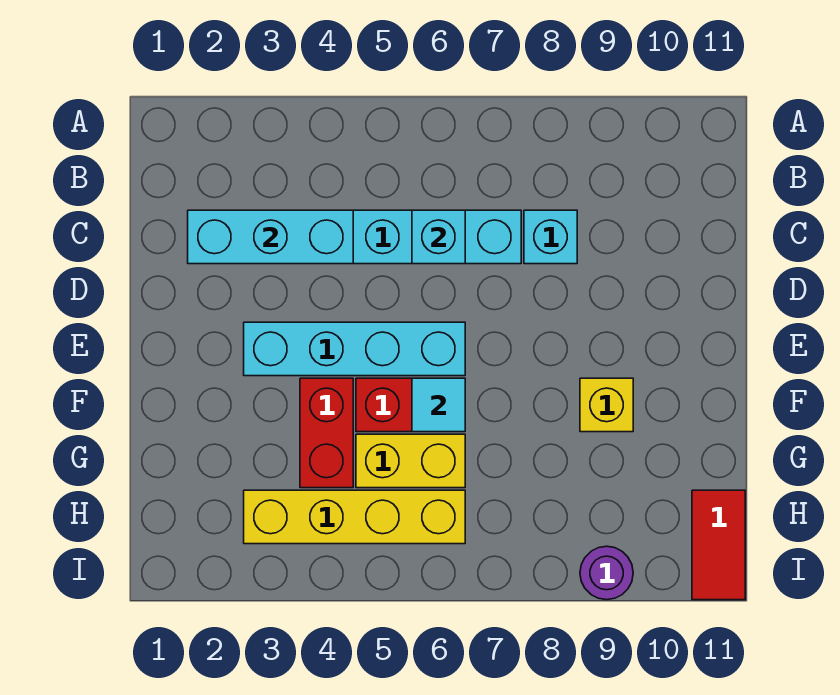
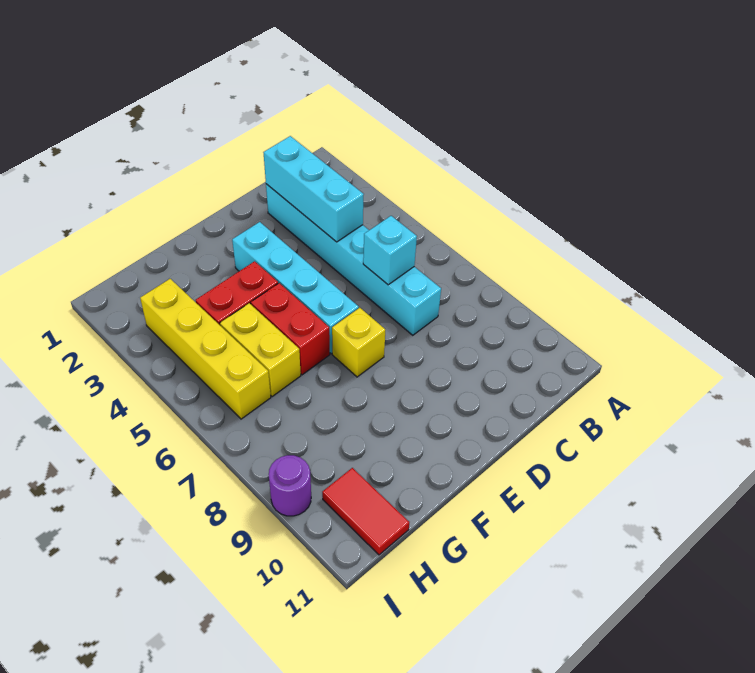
cyan 1x1 brick [524,210,577,264] -> none
cyan 1x1 tile [412,378,465,432] -> none
yellow 1x1 brick [580,378,633,432] -> yellow 1x1 brick moved to [332,308,385,377]
red 1x2 tile [692,490,745,600] -> red 1x2 tile turned to [322,468,409,555]

